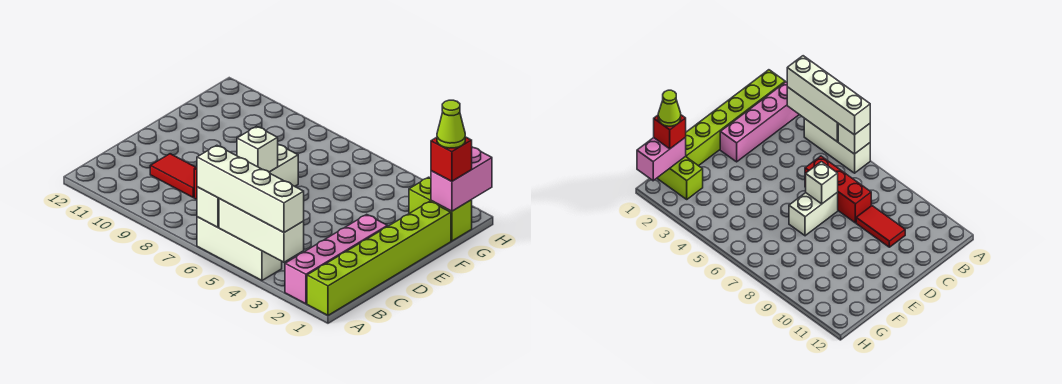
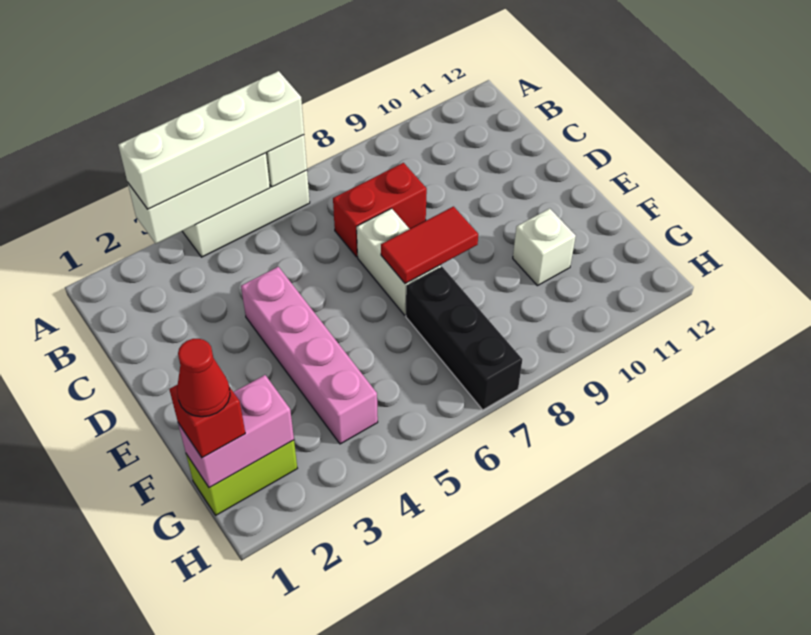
lime 1x6 brick [307,201,451,315] -> none
pink 1x4 brick [285,214,388,304] -> pink 1x4 brick moved to [241,267,378,444]
red 1x3 brick [805,156,871,223] -> red 1x2 brick [333,163,427,257]
red 1x2 tile [150,154,196,197] -> red 1x2 tile moved to [381,207,478,284]
white 1x1 brick [237,126,278,172] -> white 1x1 brick moved to [513,208,576,286]
none -> black 1x3 brick [406,267,522,410]
pink 1x2 brick [431,147,492,211] -> pink 1x2 brick turned to [178,375,294,488]
lime 1x1 cone [437,100,465,148] -> red 1x1 cone [177,339,230,417]

